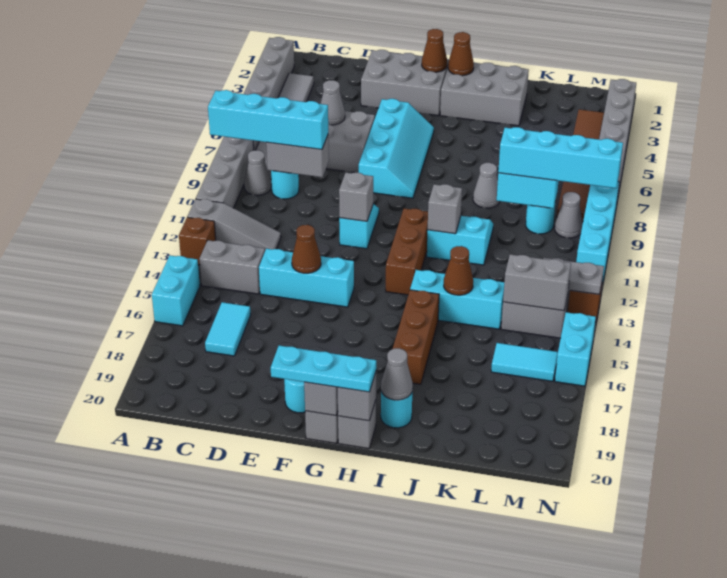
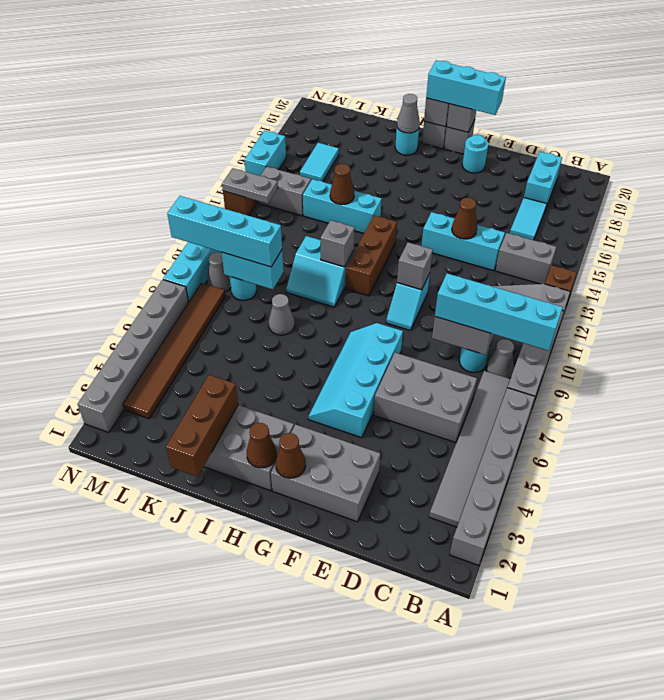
cyan 1x2 brick [152,255,200,326] -> cyan 1x2 brick moved to [524,152,562,207]
grey 1x1 cone [321,80,345,125] -> none
cyan 1x3 plate [271,346,376,392] -> cyan 1x3 brick [426,61,506,115]
brown 1x3 brick [392,290,439,384] -> brown 1x3 brick moved to [166,375,238,477]
grey 1x2 brick [503,254,571,311] -> none
cyan 1x2 tile [491,343,558,381] -> cyan 1x2 tile turned to [300,143,339,181]

